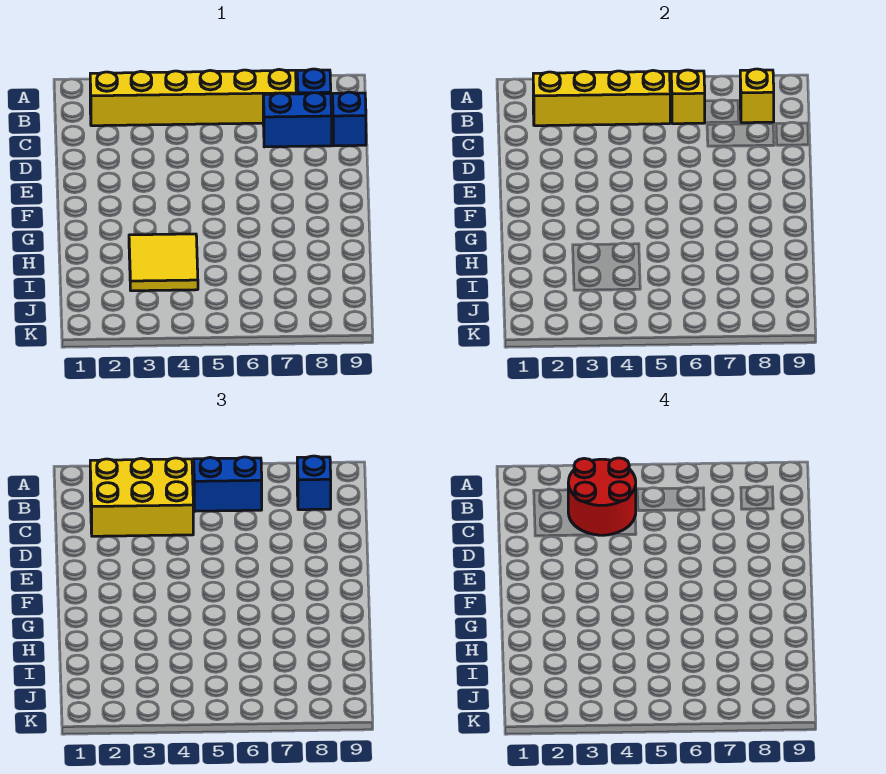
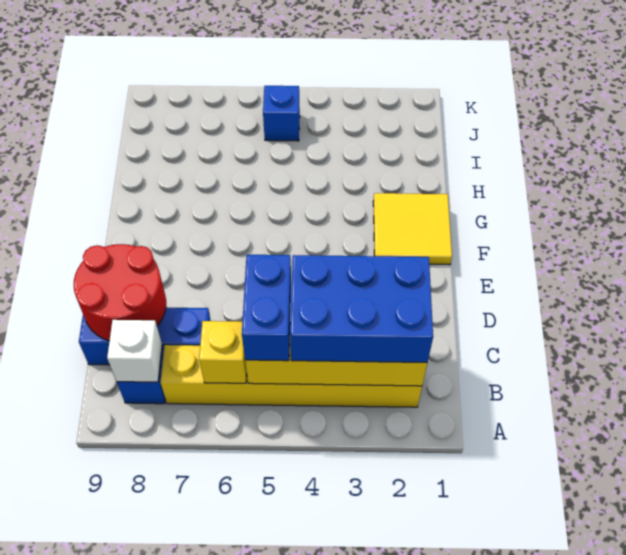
yellow 2x3 brick [90,458,193,536] -> blue 2x3 brick [290,255,433,363]
red 2x2 round brick [568,458,636,535] -> red 2x2 round brick moved to [74,244,166,341]
blue 1x2 brick [194,457,262,511] -> blue 1x2 brick turned to [242,255,291,361]
yellow 1x1 brick [740,69,774,123] -> white 1x1 brick [107,320,162,382]
blue 1x1 brick [297,456,331,510] -> blue 1x1 brick moved to [263,85,300,141]
yellow 2x2 tile [129,234,198,291] -> yellow 2x2 tile moved to [373,193,452,265]

